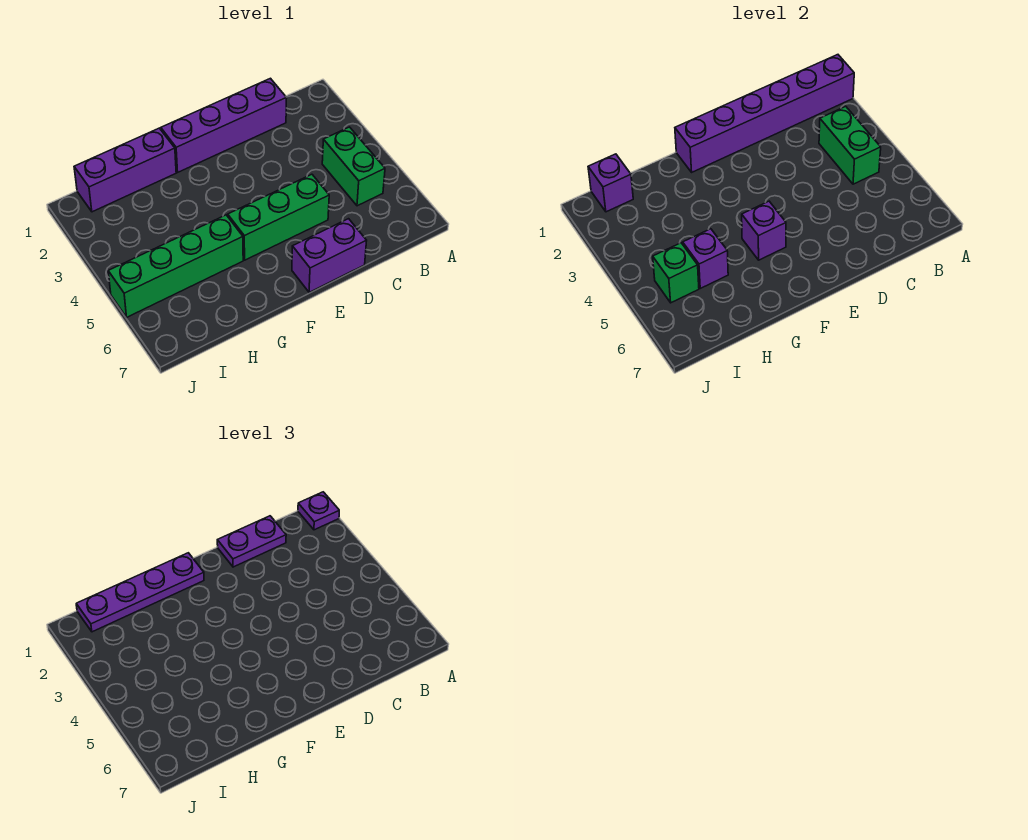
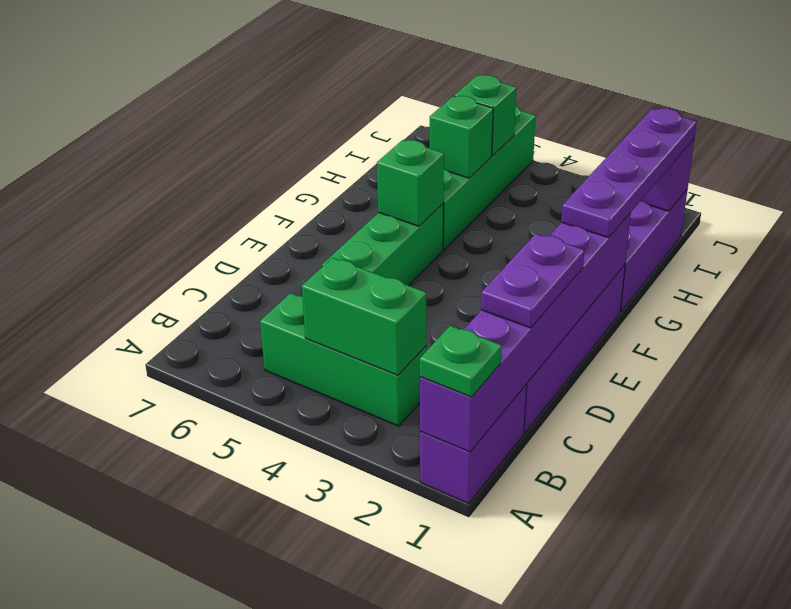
purple 1x1 plate [298,492,339,530] -> green 1x1 plate [420,326,502,397]
green 1x2 brick [322,127,385,206] -> green 1x3 brick [260,293,426,426]
purple 1x2 brick [292,219,367,292] -> purple 1x2 brick moved to [420,385,526,504]
purple 1x1 brick [742,201,786,260] -> green 1x1 brick [377,140,444,226]
purple 1x1 brick [683,229,728,288] -> green 1x1 brick [430,96,493,178]

